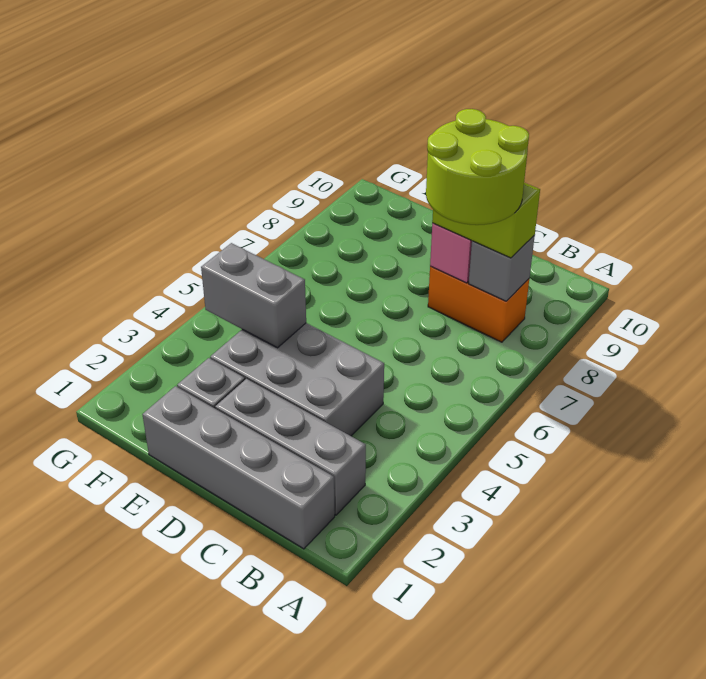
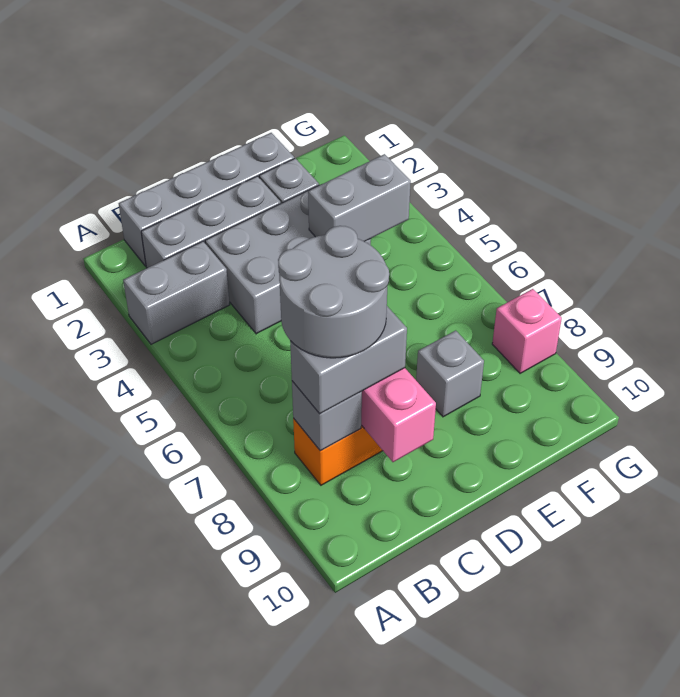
none -> grey 1x2 brick [123,241,230,344]
lime 2x2 round brick [426,109,529,225] -> grey 2x2 round brick [278,226,389,358]
lime 1x2 brick [432,183,540,258] -> grey 1x2 brick [290,306,407,414]
none -> grey 1x1 brick [416,330,484,417]
none -> pink 1x1 brick [492,289,562,374]

